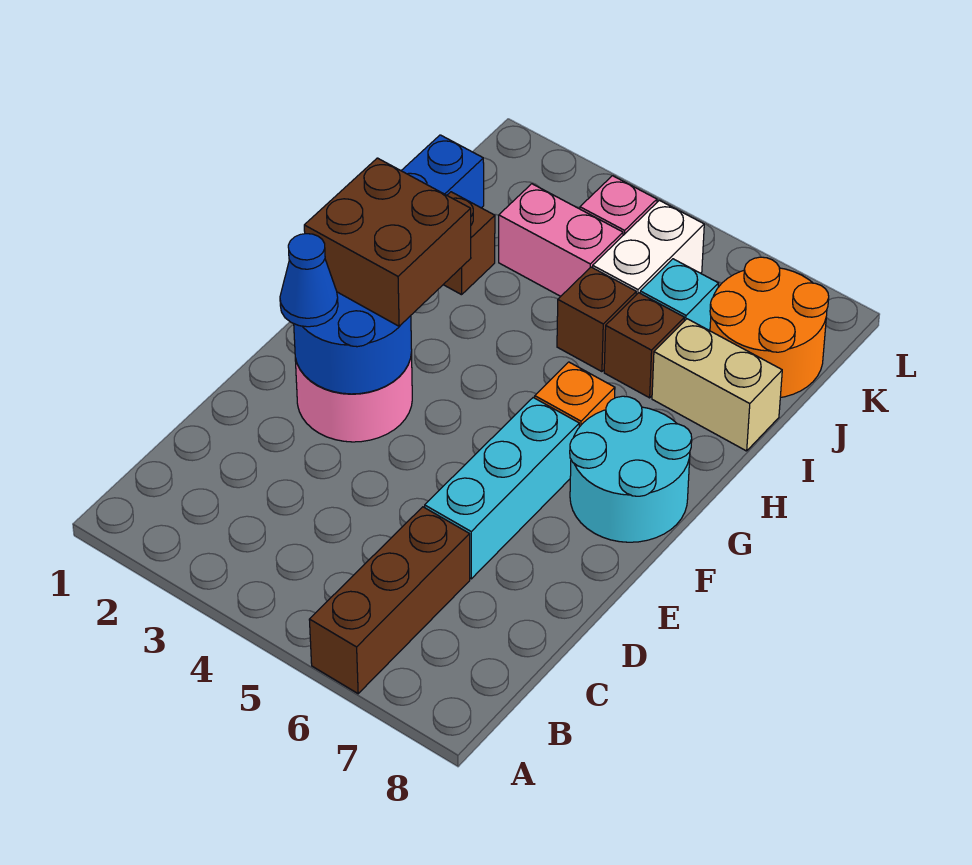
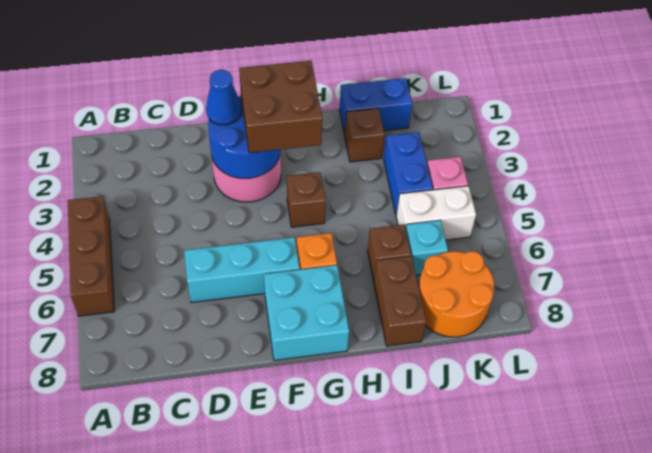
brown 1x3 brick [309,507,470,694] -> brown 1x3 brick turned to [68,196,114,316]
cyan 2x2 round brick [570,396,692,542] -> cyan 2x2 brick [264,265,349,360]
brown 1x1 brick [557,267,636,372] -> brown 1x1 brick moved to [287,172,326,227]
tan 1x2 brick [652,319,782,451] -> brown 1x2 brick [374,256,426,346]
pink 1x2 brick [499,184,623,296] -> blue 1x2 brick [384,132,433,214]

